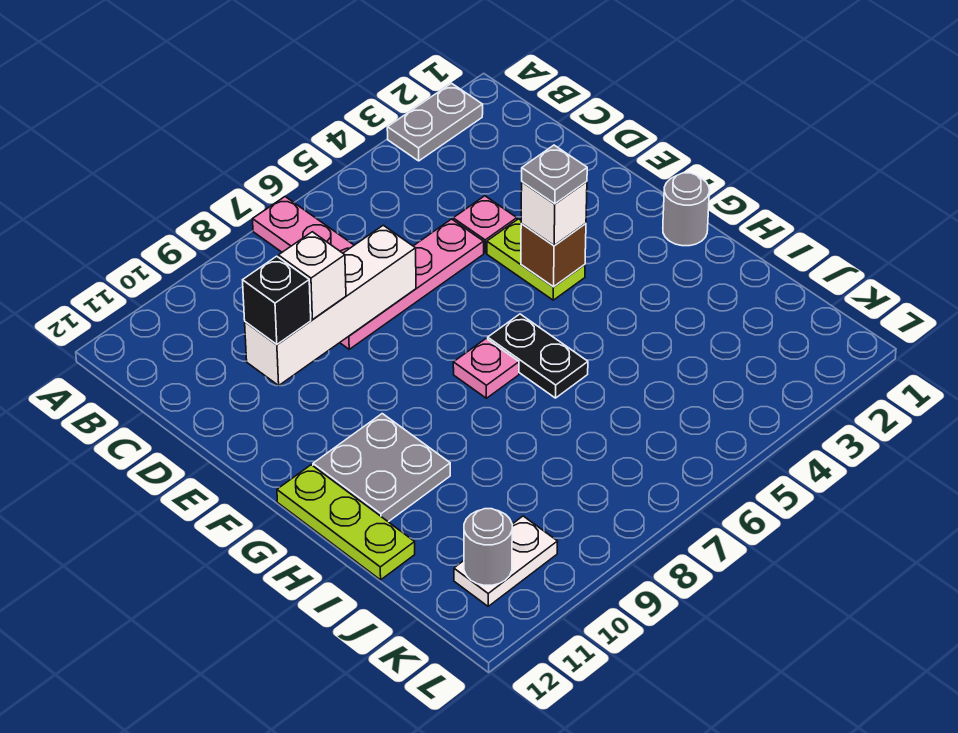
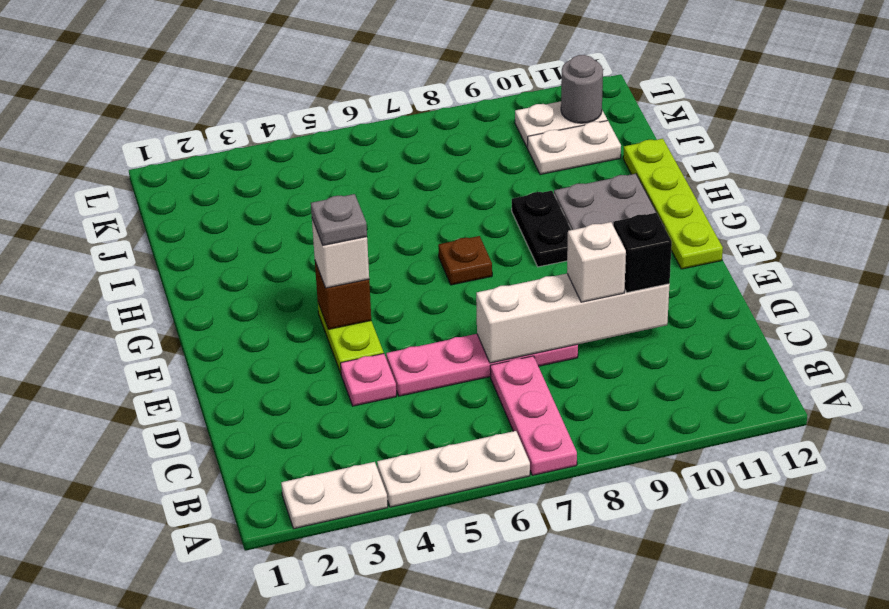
grey 1x2 plate [387,83,483,161] -> white 1x2 plate [281,462,388,529]
none -> white 1x3 plate [377,431,530,507]
grey 1x1 round brick [663,173,709,246] -> none
black 1x2 plate [488,314,588,398] -> black 1x2 plate moved to [512,191,571,267]
pink 1x1 plate [453,339,519,398] -> brown 1x1 plate [438,236,492,285]
lime 1x3 plate [277,465,415,580] -> lime 1x4 plate [623,139,723,269]
none -> white 1x2 plate [528,121,621,174]

